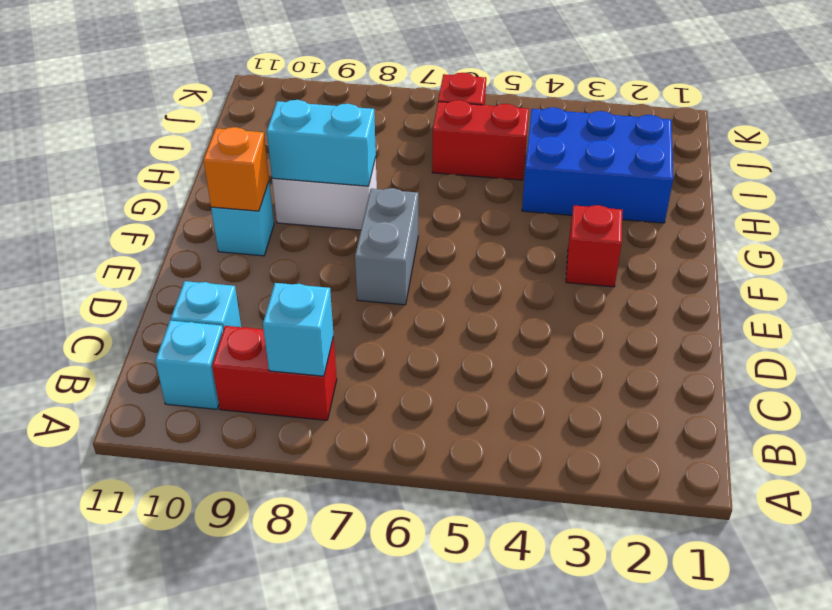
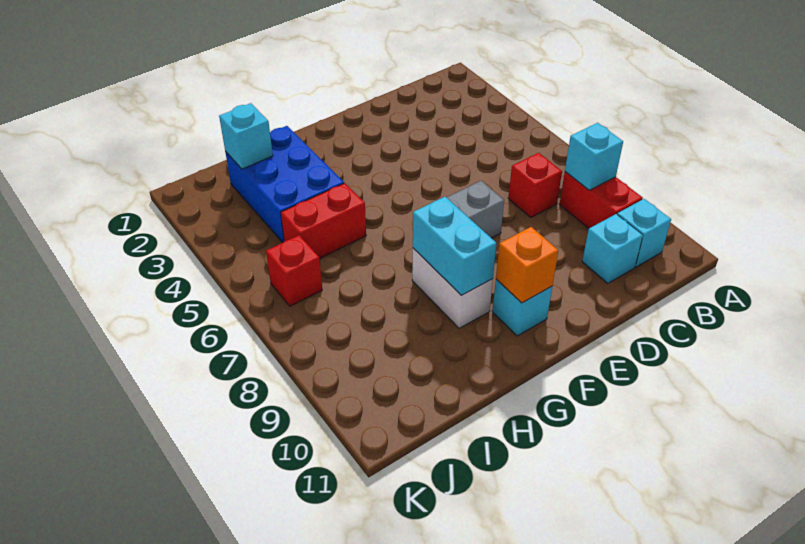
red 1x1 brick [566,205,622,287] -> red 1x1 brick moved to [508,153,562,217]
none -> cyan 1x1 brick [219,103,273,169]
red 1x2 brick [432,100,529,180] -> red 1x2 brick turned to [281,183,366,258]

